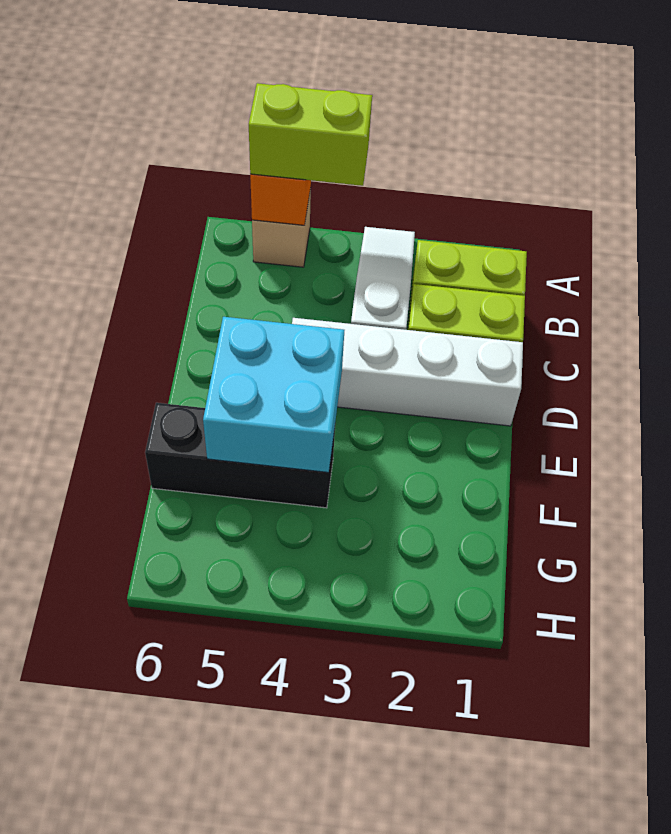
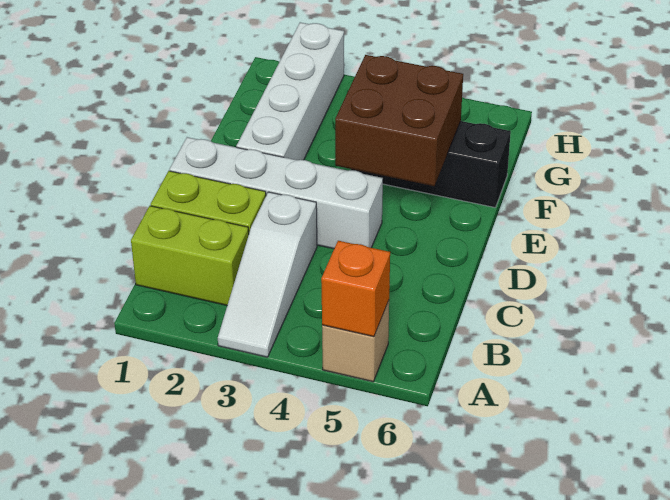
lime 1x2 brick [249,83,372,186] -> none
none -> white 1x4 brick [236,22,344,160]
cyan 2x2 brick [203,317,344,472] -> brown 2x2 brick [335,55,463,186]

